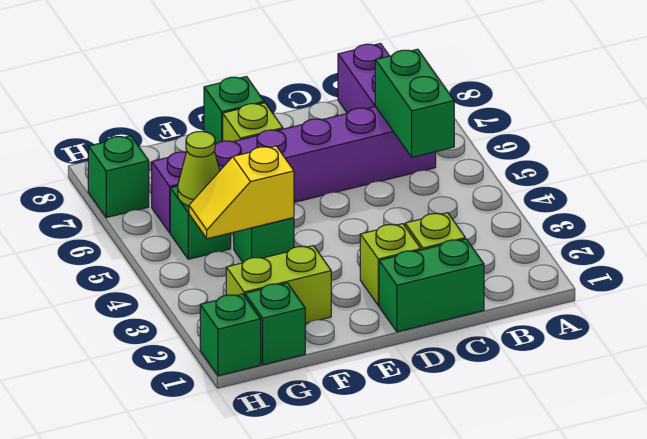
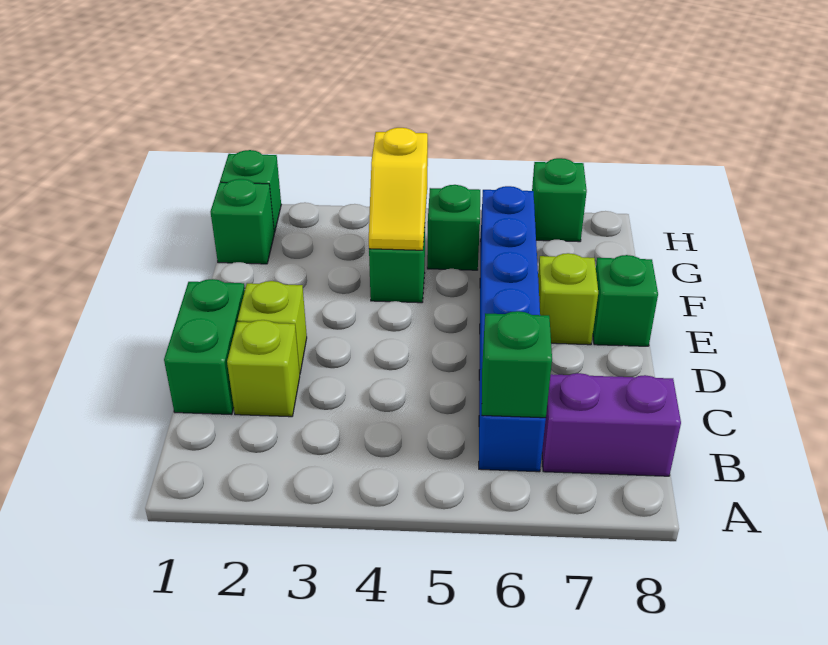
green 1x2 brick [375,49,454,157] -> green 1x1 brick [482,311,552,418]
purple 1x6 brick [152,107,436,233] -> blue 1x6 brick [479,186,546,472]
lime 1x2 brick [226,246,331,323] -> none
yellow 1x2 slope [189,146,294,239] -> yellow 1x2 slope turned to [369,128,428,250]
lime 1x1 cone [178,131,220,206] -> none

